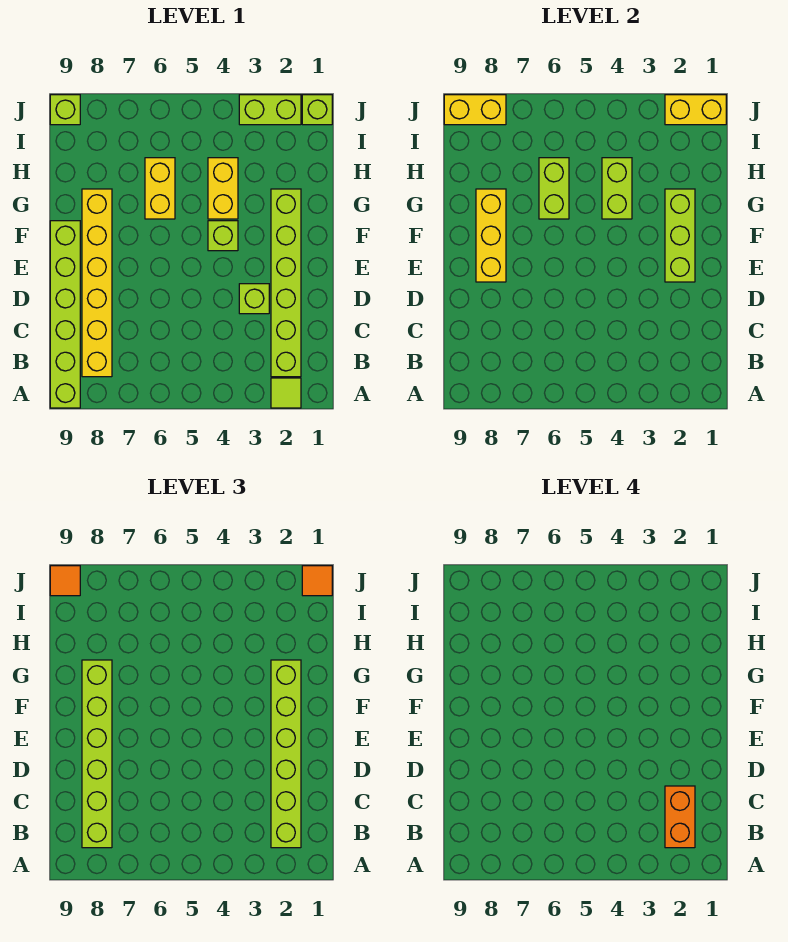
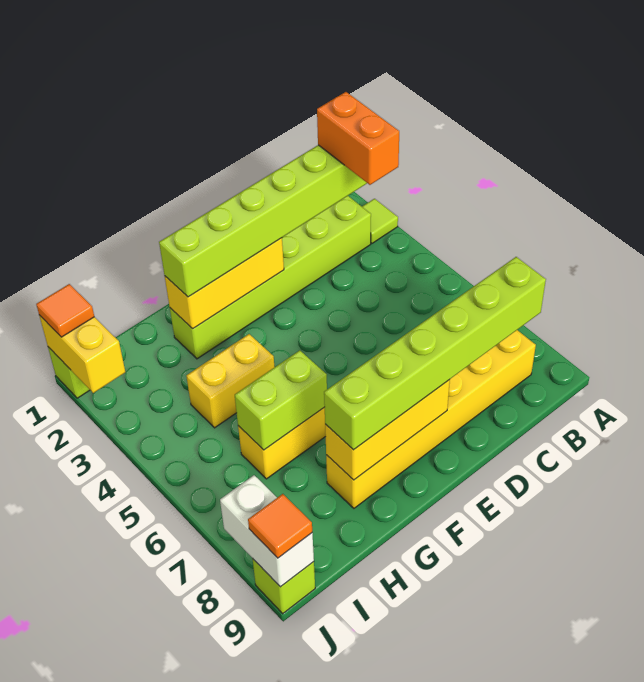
lime 1x6 brick [50,221,80,408] -> none
orange 1x2 brick [665,786,695,848] -> orange 1x2 brick turned to [317,92,399,185]
lime 1x1 brick [239,284,269,314] -> none
lime 1x3 brick [665,189,695,282] -> yellow 1x3 brick [165,238,284,329]
lime 1x1 brick [208,221,238,251] -> none
lime 1x2 brick [602,158,632,219] -> none
lime 1x2 brick [239,95,301,125] -> none
yellow 1x2 brick [444,95,506,125] -> white 1x2 brick [220,475,314,587]

